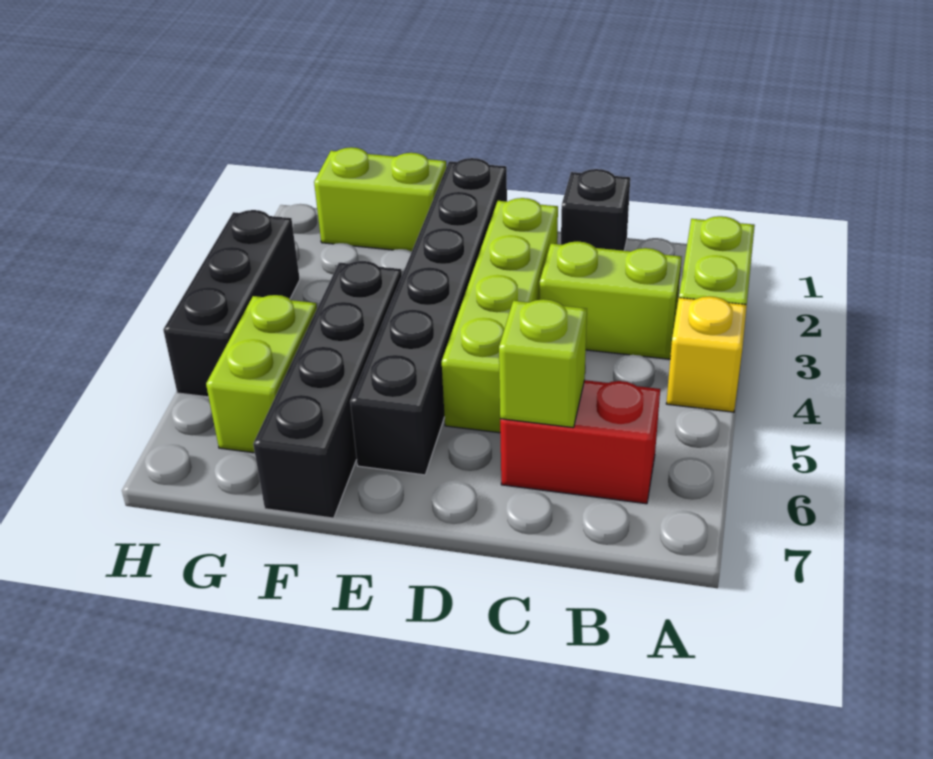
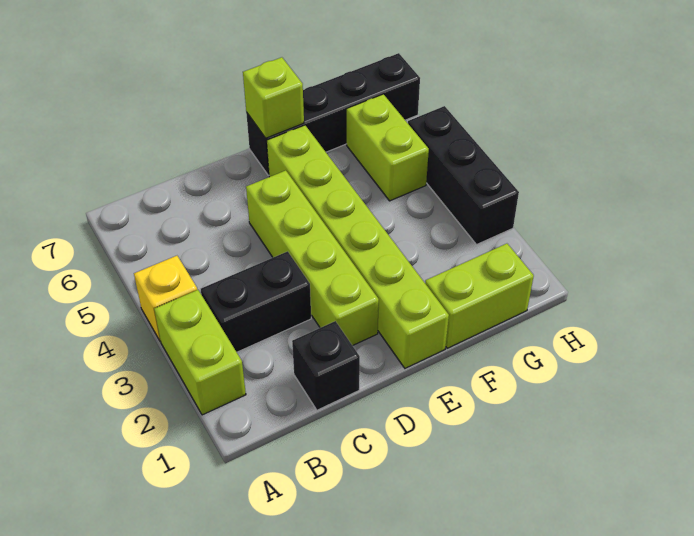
lime 1x2 brick [540,241,682,359] -> black 1x2 brick [201,251,311,352]
red 1x2 brick [500,380,660,504] -> none
lime 1x1 brick [499,299,587,428] -> lime 1x1 brick moved to [243,57,304,138]
black 1x6 brick [350,158,507,475] -> lime 1x6 brick [267,125,449,368]
black 1x4 brick [253,261,402,518] -> black 1x4 brick turned to [246,53,420,175]

